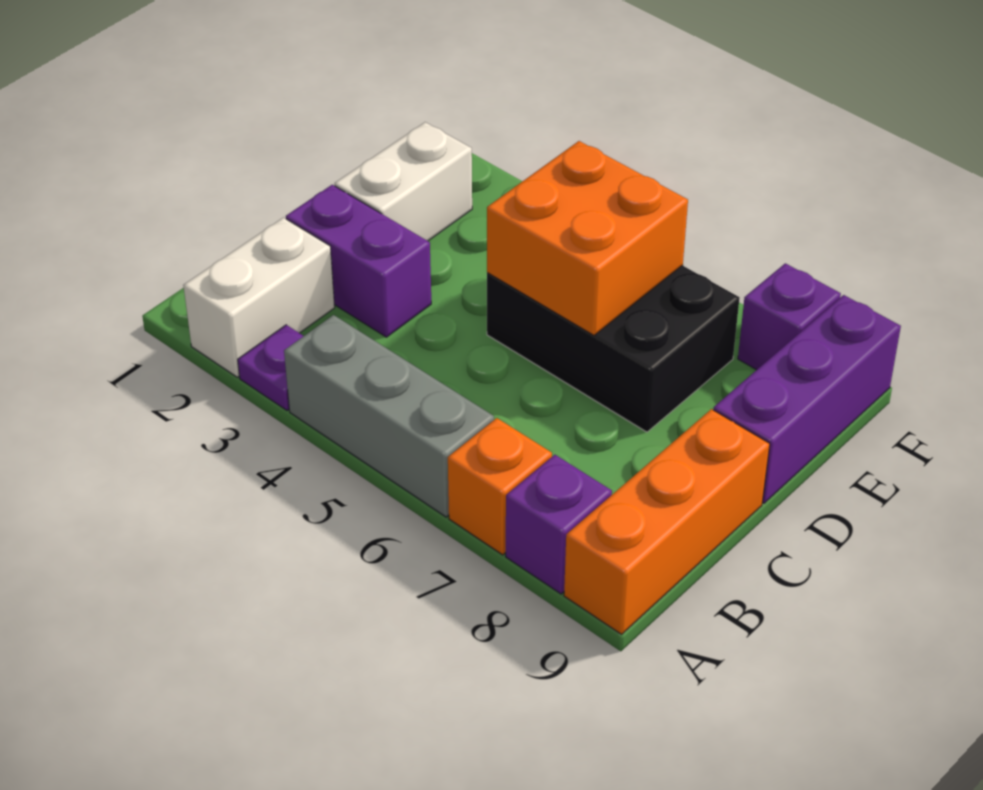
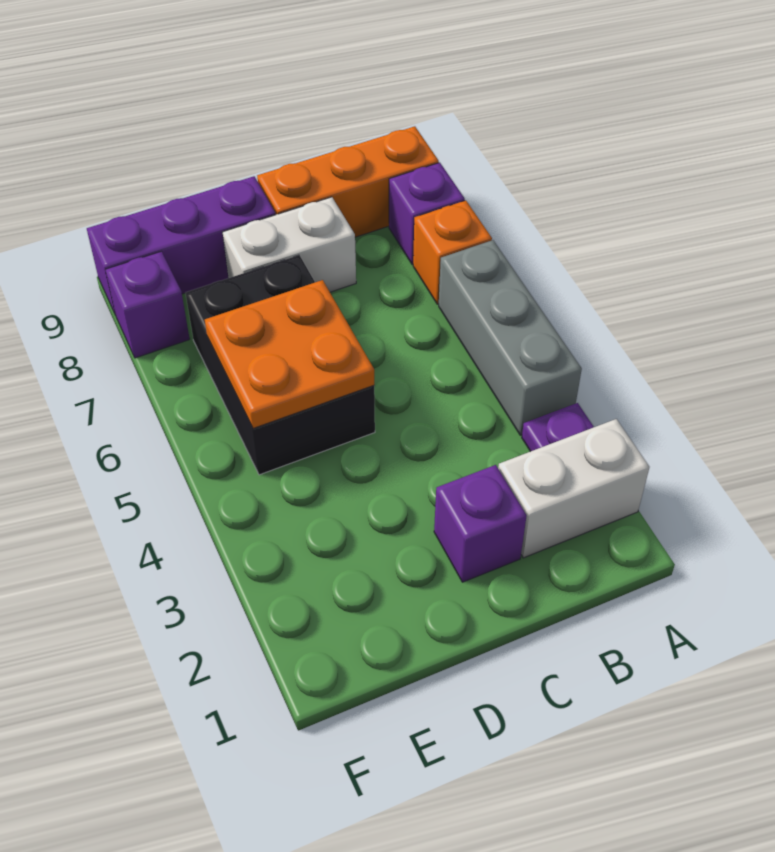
purple 1x2 brick [286,185,431,337] -> purple 1x1 brick [434,465,527,582]
white 1x2 brick [335,122,472,241] -> white 1x2 brick moved to [223,197,356,292]
orange 2x2 brick [487,141,688,335] -> orange 2x2 plate [205,280,374,428]

